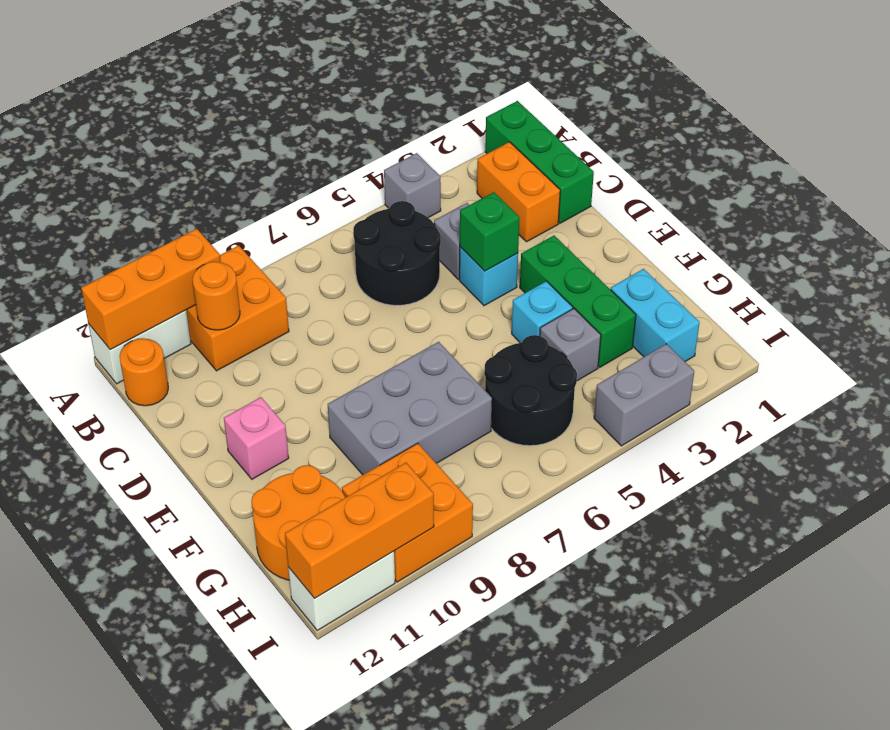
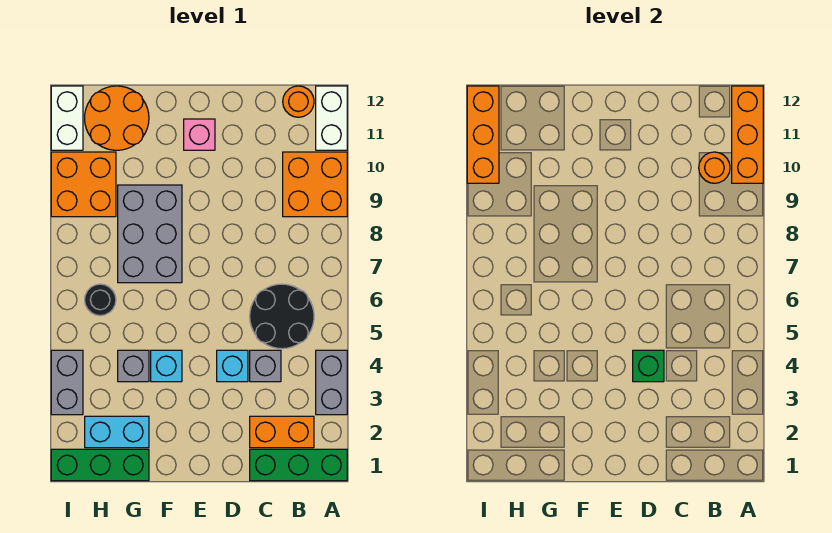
grey 1x1 brick [384,153,441,218] -> grey 1x2 brick [316,350,347,415]
green 1x3 brick [520,236,636,367] -> green 1x3 brick moved to [51,449,149,481]
black 2x2 round brick [484,335,577,446] -> black 1x1 round brick [85,284,116,316]

